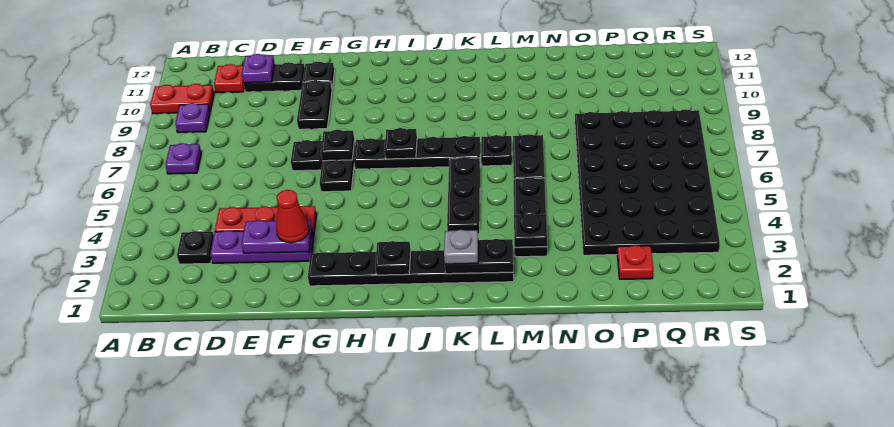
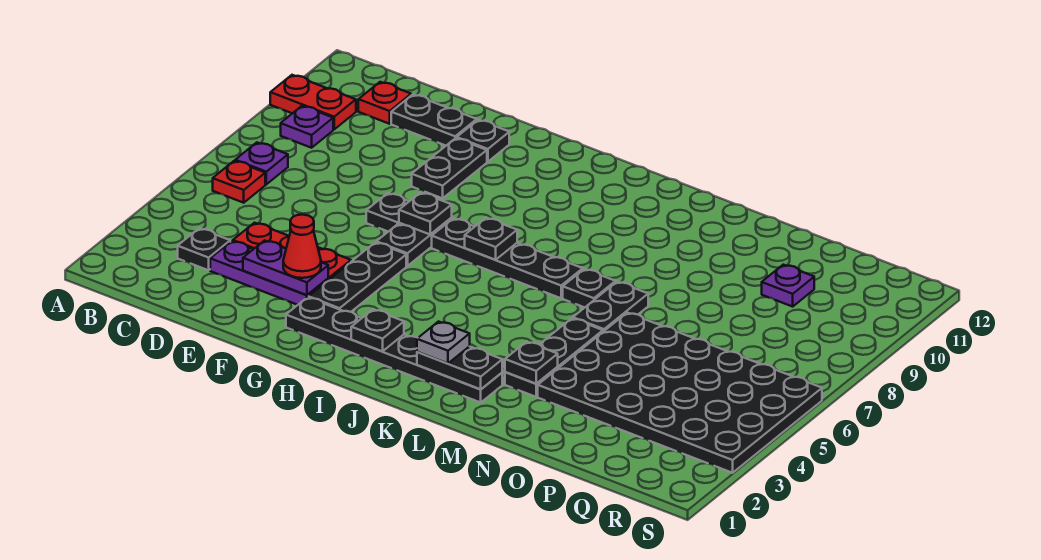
purple 1x1 plate [242,54,275,83] -> purple 1x1 plate moved to [762,265,814,307]
black 1x3 plate [447,157,480,234] -> black 1x3 plate moved to [309,242,406,312]
black 4x6 plate [575,109,720,255] -> black 4x6 plate turned to [538,313,822,473]
red 1x1 plate [617,245,653,279] -> red 1x1 plate moved to [213,161,265,203]

